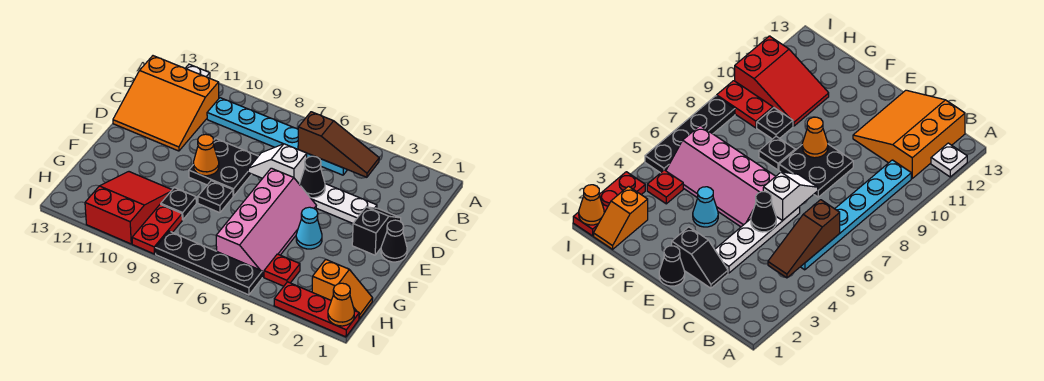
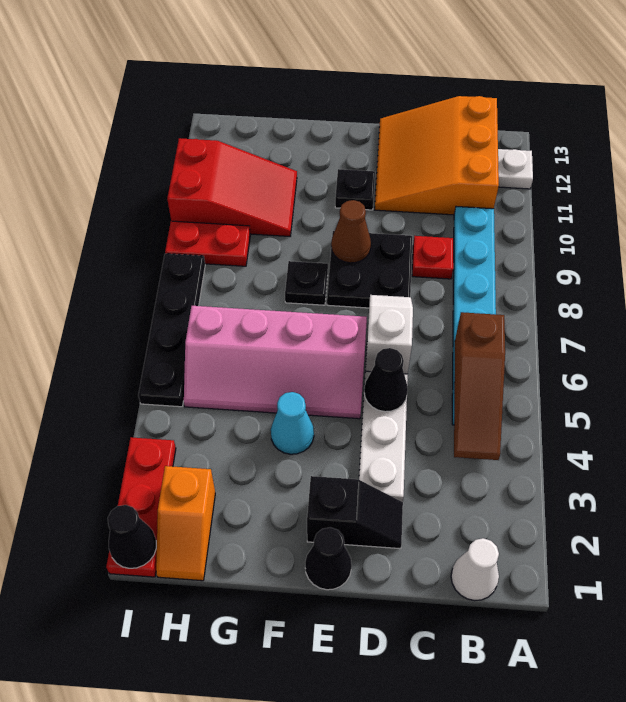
none -> white 1x1 cone [451,538,499,601]
orange 1x1 cone [194,134,219,176] -> brown 1x1 cone [331,200,371,263]
black 1x1 plate [161,188,196,220] -> black 1x1 plate moved to [335,169,375,210]
red 1x1 plate [264,254,300,286] -> red 1x1 plate moved to [412,236,453,279]
orange 1x1 cone [328,283,355,326] -> black 1x1 cone [108,505,156,568]

